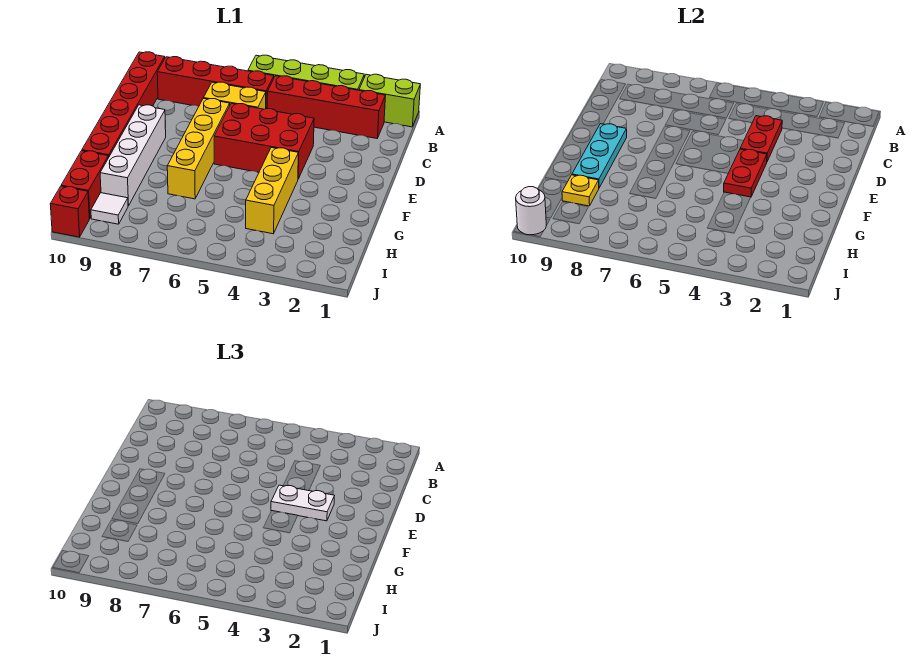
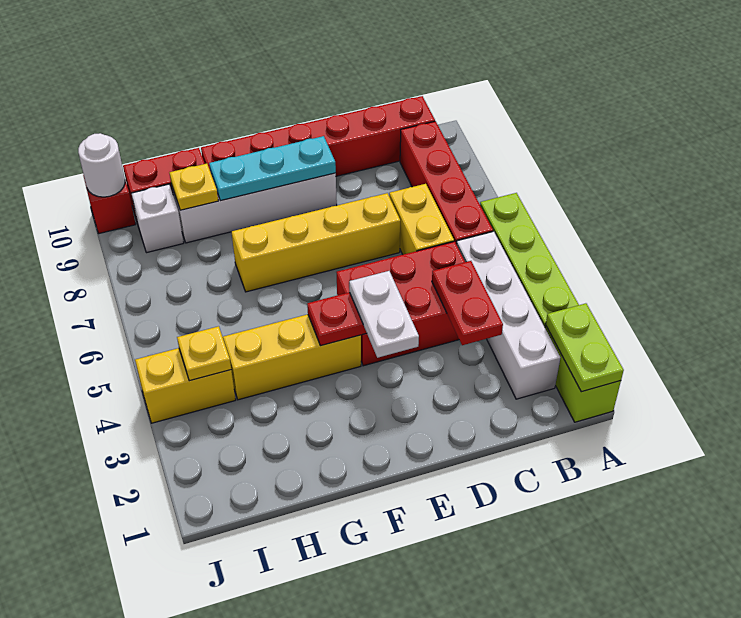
none -> lime 1x2 plate [546,303,624,392]
red 1x4 brick [267,76,386,138] -> white 1x4 brick [456,231,560,399]
red 1x2 plate [740,116,782,161] -> red 1x2 plate turned to [432,261,503,345]
red 2x3 brick [214,103,314,179] -> red 2x3 brick turned to [337,241,465,366]
none -> yellow 1x2 brick [135,348,236,423]
none -> yellow 1x1 plate [177,326,231,381]
white 1x1 tile [91,193,128,224] -> white 1x1 brick [131,184,184,253]

